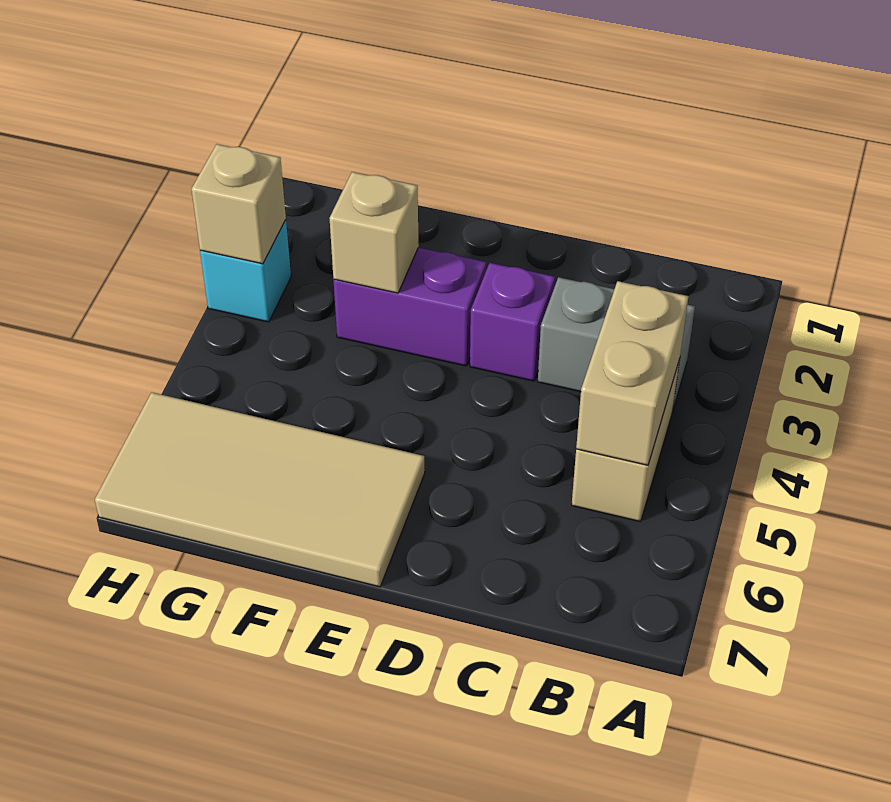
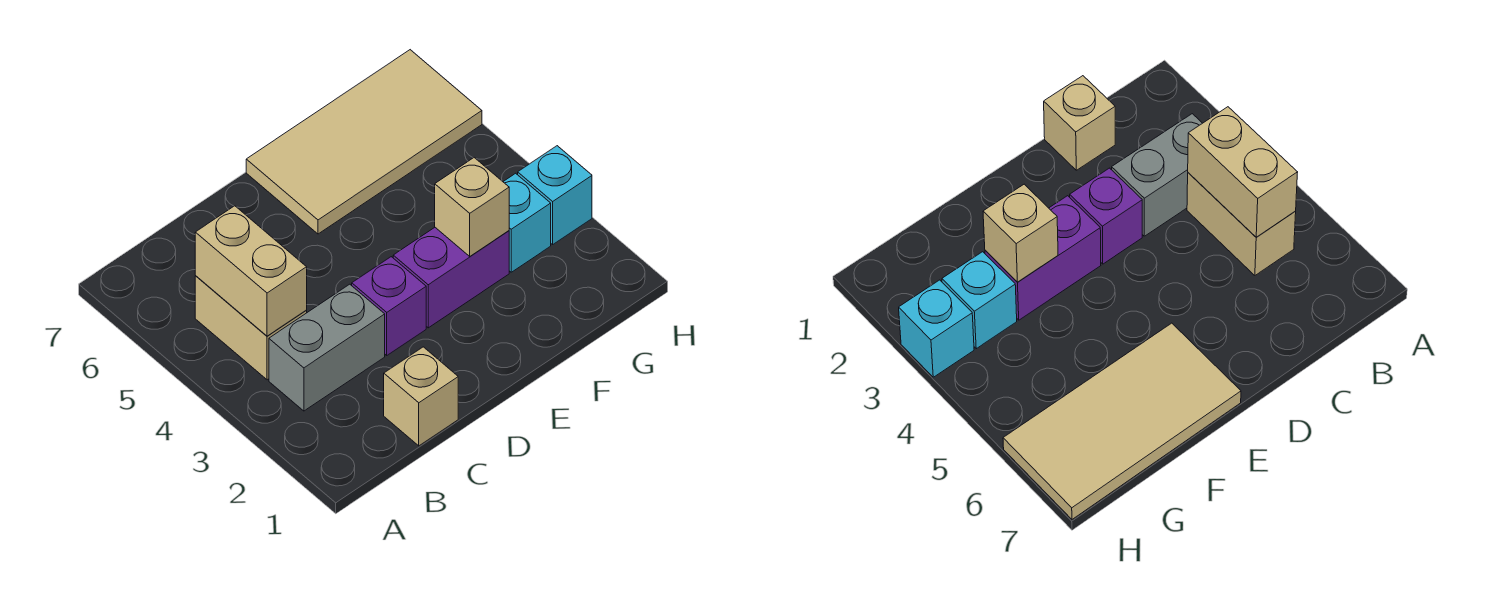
none -> cyan 1x1 brick [503,173,551,272]
tan 1x1 brick [192,144,286,264] -> tan 1x1 brick moved to [384,347,458,446]

